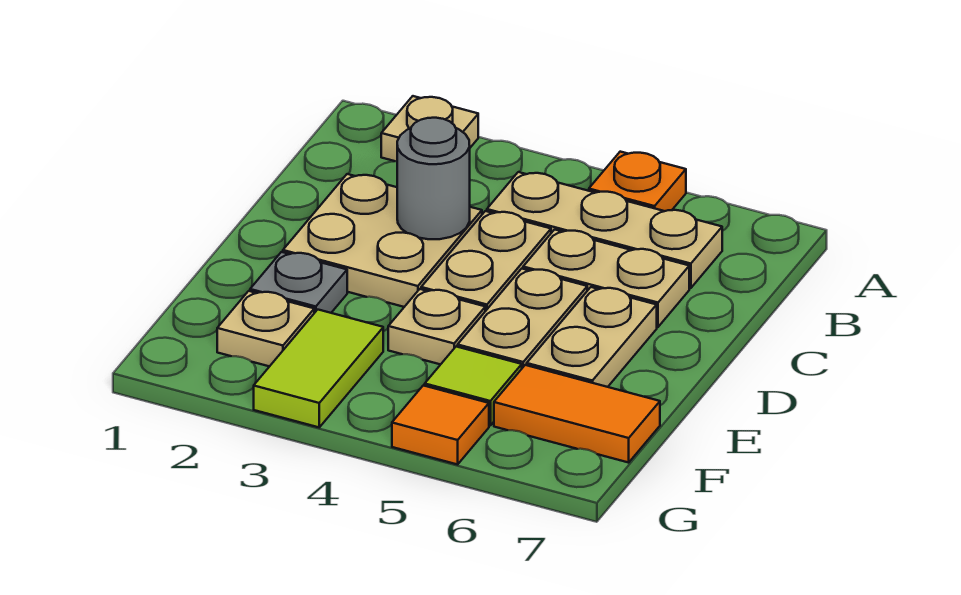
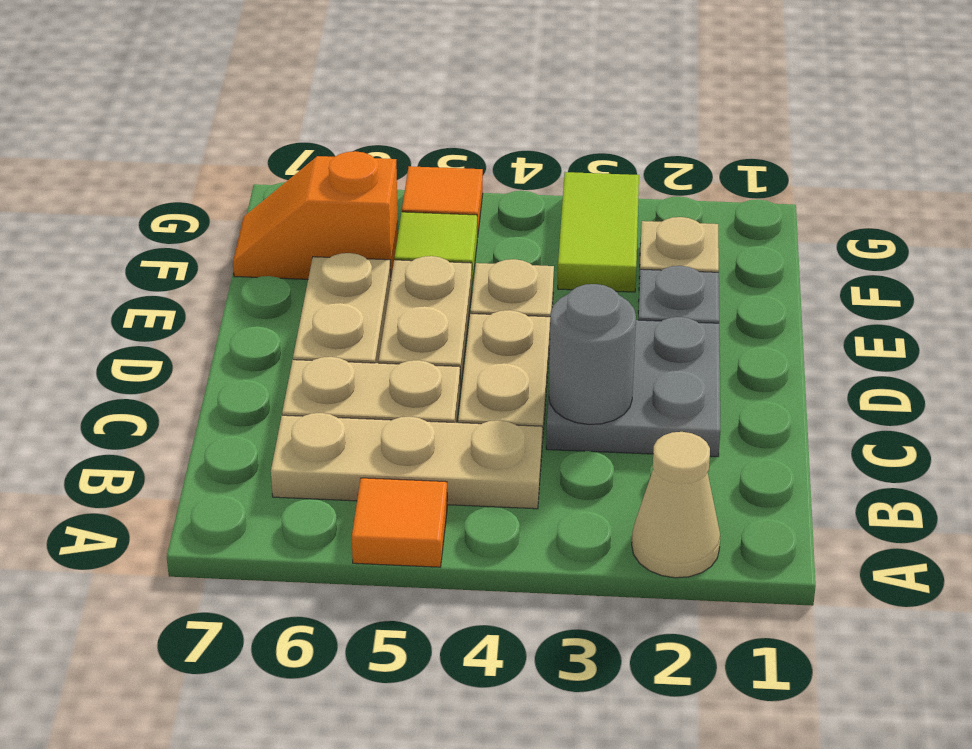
tan 1x1 plate [381,96,478,161] -> tan 1x1 cone [632,432,720,578]
orange 1x1 plate [589,152,686,211] -> orange 1x1 tile [352,478,447,567]
tan 2x2 plate [283,174,482,307] -> grey 2x2 plate [546,317,720,457]
orange 1x2 tile [494,365,660,463] -> orange 1x2 slope [233,151,398,279]

